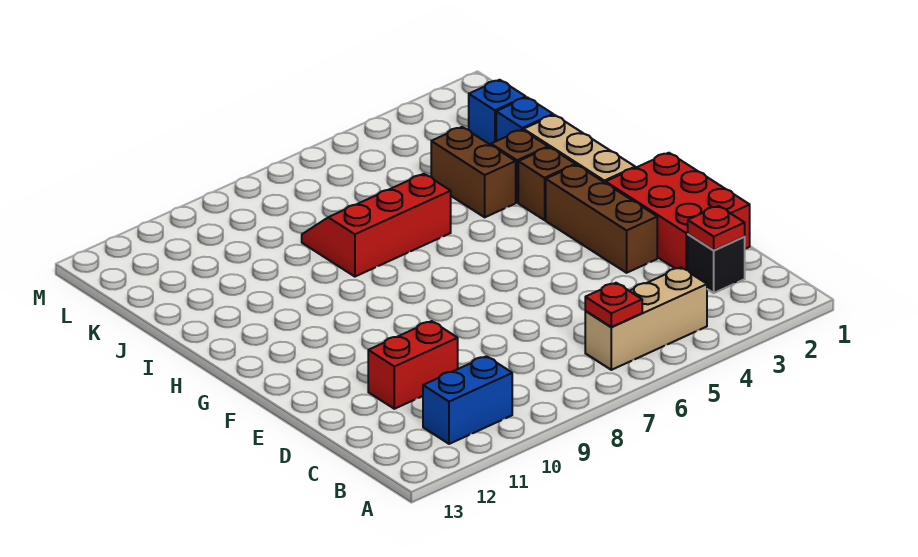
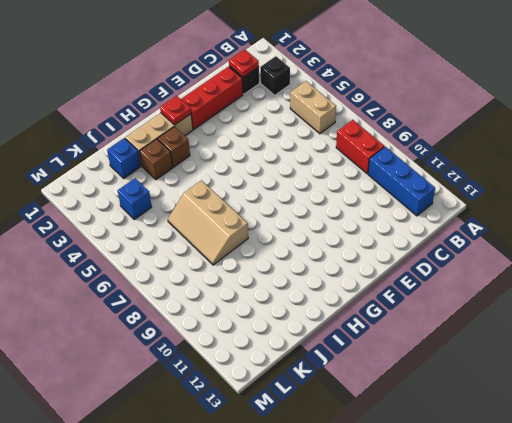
none -> black 1x1 brick [260,56,290,95]
tan 1x3 brick [585,268,707,370] -> tan 1x2 brick [290,81,336,134]
red 1x1 plate [585,283,642,327] -> red 1x1 plate moved to [160,96,191,125]
blue 1x2 brick [423,356,512,444] -> blue 1x3 brick [368,147,435,216]
red 2x3 brick [606,153,750,270] -> red 1x3 brick [181,67,243,129]
red 1x2 brick [368,321,458,409] -> red 1x2 brick moved to [336,120,384,174]
brown 1x3 brick [546,165,657,273] -> none
brown 1x2 brick [431,127,516,217] -> none
red 2x3 slope [302,174,451,277] -> tan 2x3 slope [168,180,248,265]
blue 1x1 brick [469,80,526,145] -> blue 1x1 brick moved to [118,178,152,219]

